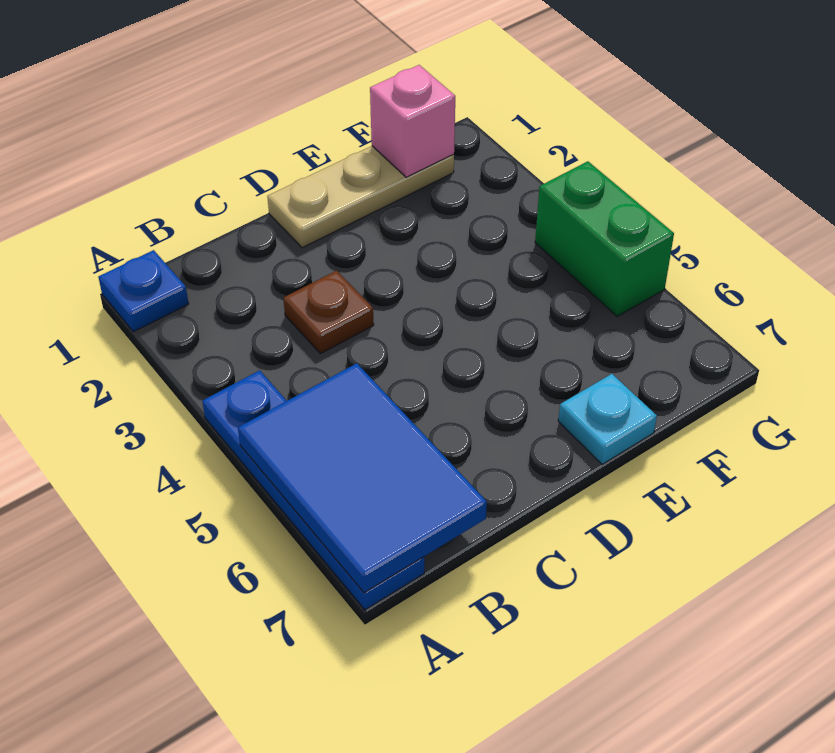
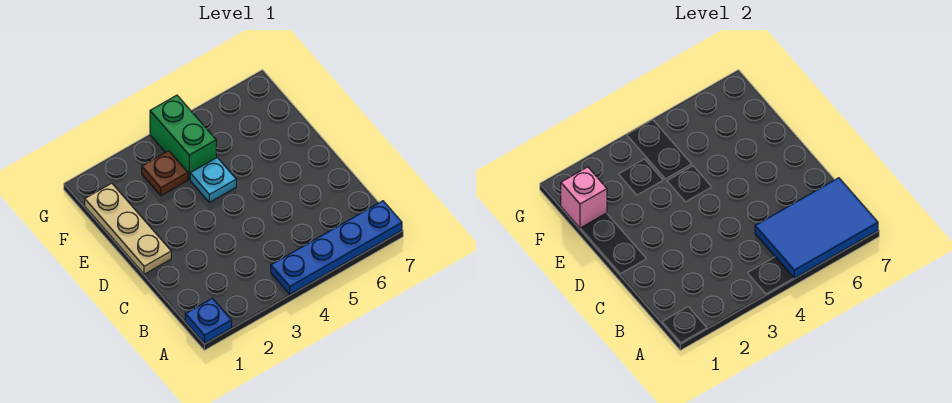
brown 1x1 plate [283,271,374,354] -> brown 1x1 plate moved to [142,151,188,196]
cyan 1x1 plate [558,374,657,464] -> cyan 1x1 plate moved to [190,158,236,202]
green 1x2 brick [535,161,674,316] -> green 1x2 brick turned to [150,95,216,179]

